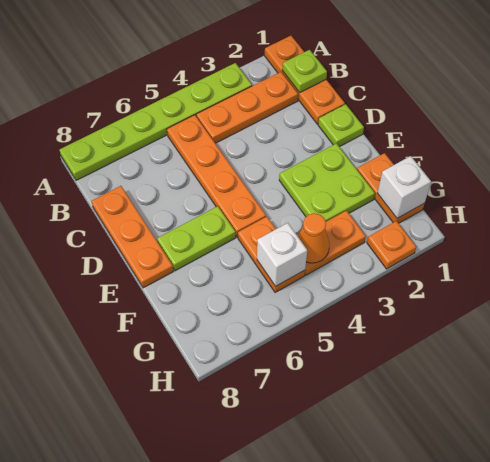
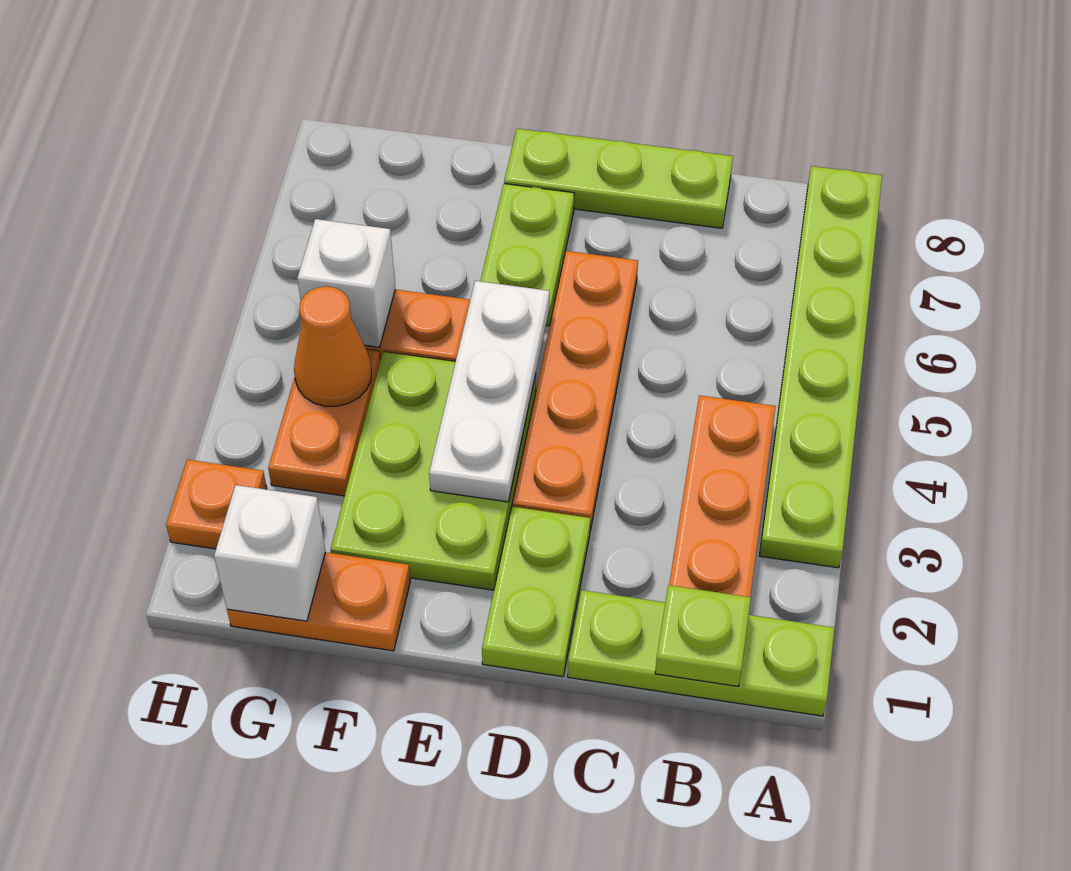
orange 1x3 plate [265,36,345,124] -> lime 1x3 plate [568,590,834,716]
orange 1x4 plate [167,115,266,237] -> orange 1x4 plate turned to [512,251,638,531]
orange 1x3 plate [92,186,173,288] -> lime 1x3 plate [504,129,733,228]
lime 1x1 plate [318,104,364,147] -> lime 1x2 plate [482,507,590,677]
lime 2x2 plate [279,143,375,221] -> lime 2x3 plate [331,352,536,590]
none -> white 1x3 plate [429,281,549,502]

